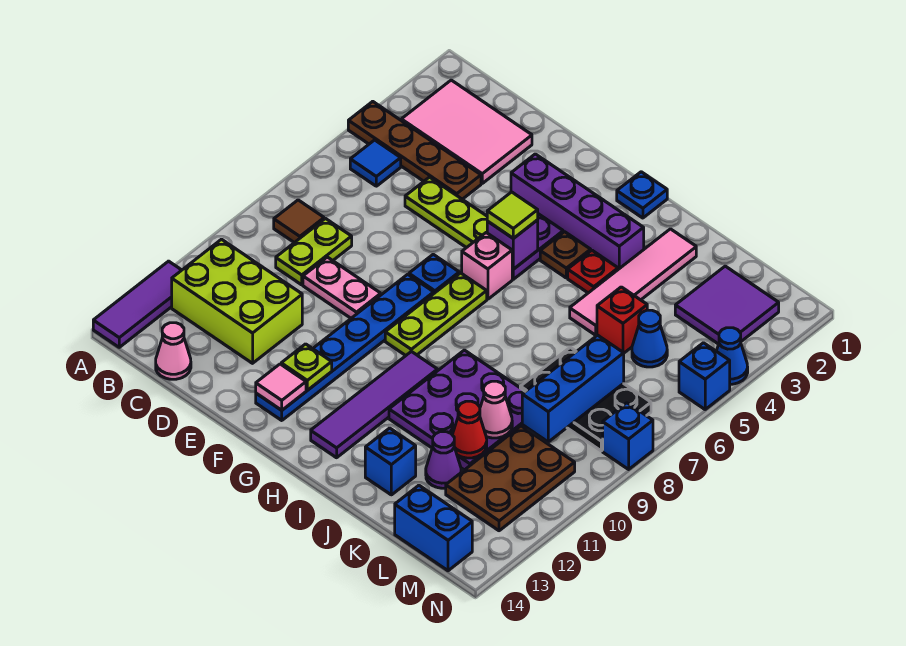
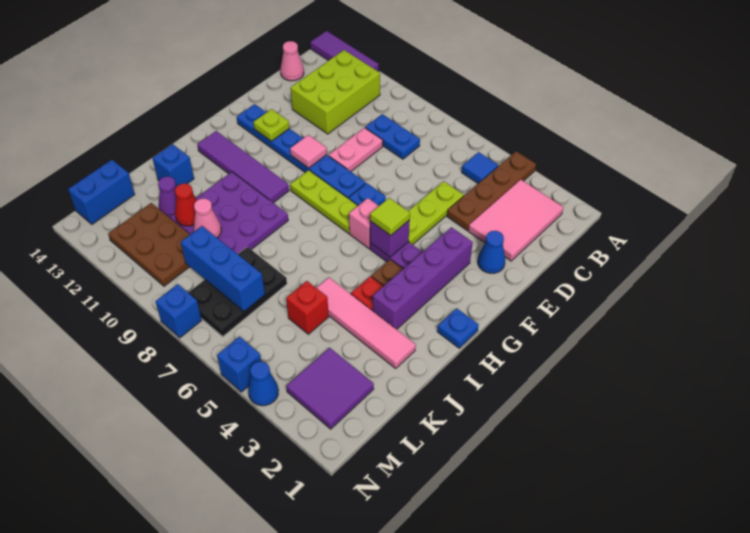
brown 1x1 tile [274,200,324,243] -> none
lime 1x2 plate [276,219,352,285] -> blue 1x2 plate [365,114,420,159]
pink 1x1 tile [256,364,306,410] -> pink 1x1 tile moved to [290,135,327,168]
blue 1x1 cone [632,310,667,367] -> blue 1x1 cone moved to [478,231,505,273]

